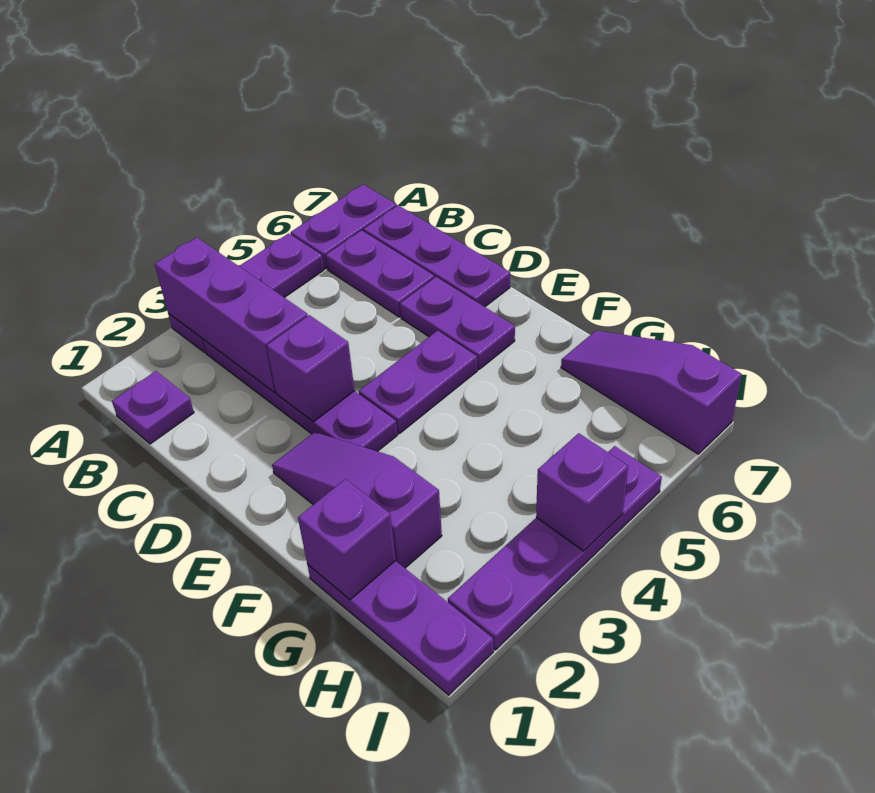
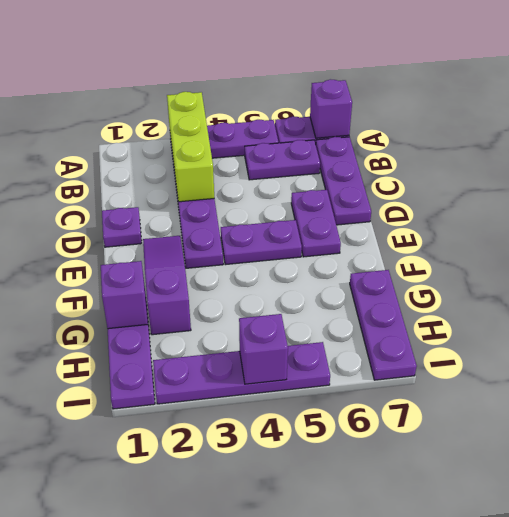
purple 1x3 brick [155,237,308,392] -> lime 1x3 brick [167,92,214,202]
purple 1x1 plate [112,371,194,444] -> purple 1x1 plate moved to [102,207,142,247]
purple 1x2 plate [326,230,434,317] -> purple 1x2 plate turned to [245,140,320,180]
purple 1x1 brick [267,315,355,422] -> purple 1x1 brick moved to [310,79,352,138]
purple 1x3 slope [561,331,742,454] -> purple 1x3 plate [350,270,417,380]

